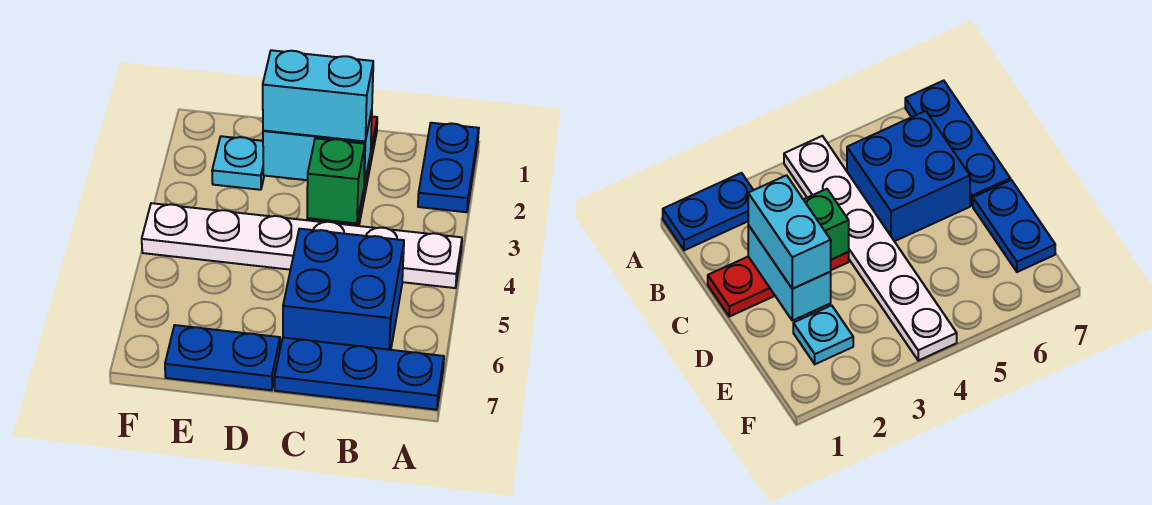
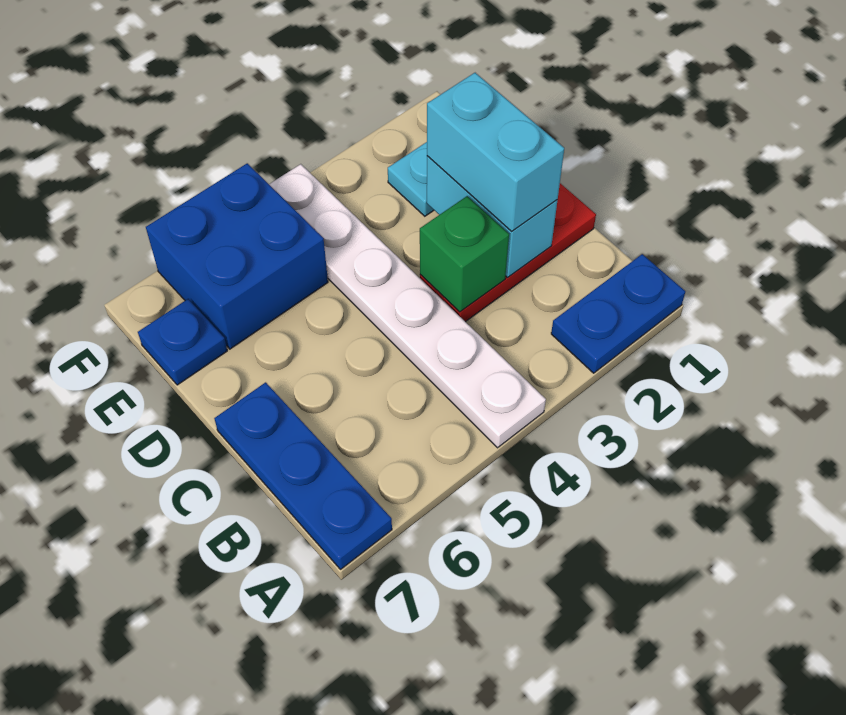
blue 2x2 brick [283,229,404,350] -> blue 2x2 brick moved to [146,163,328,349]
blue 1x2 plate [165,325,280,390] -> blue 1x1 plate [138,299,227,385]

